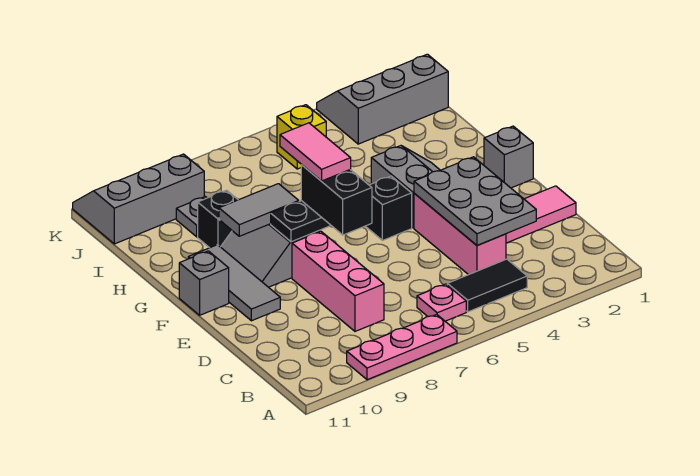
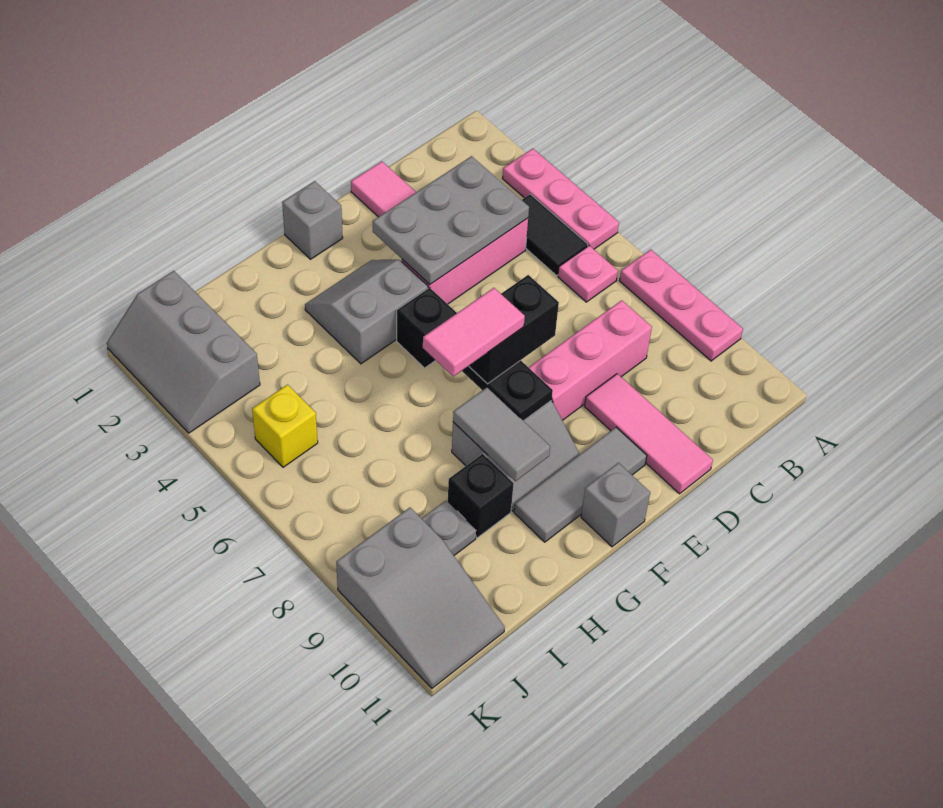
none -> pink 1x3 plate [503,149,619,249]
none -> pink 1x3 tile [585,374,713,494]
grey 2x3 slope [73,154,204,244] -> grey 2x3 slope turned to [336,508,505,688]

